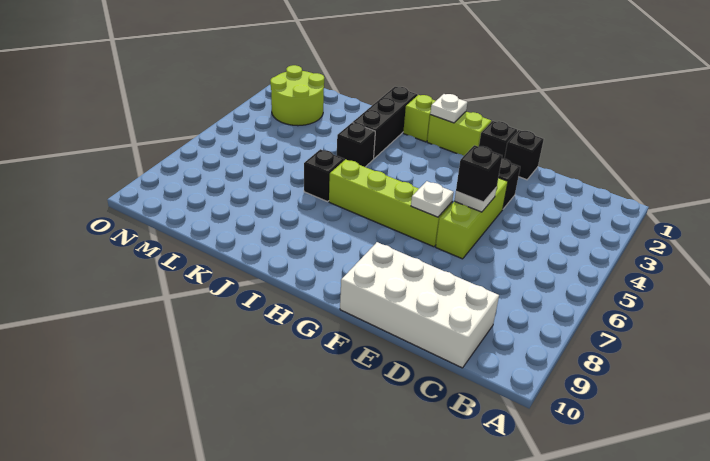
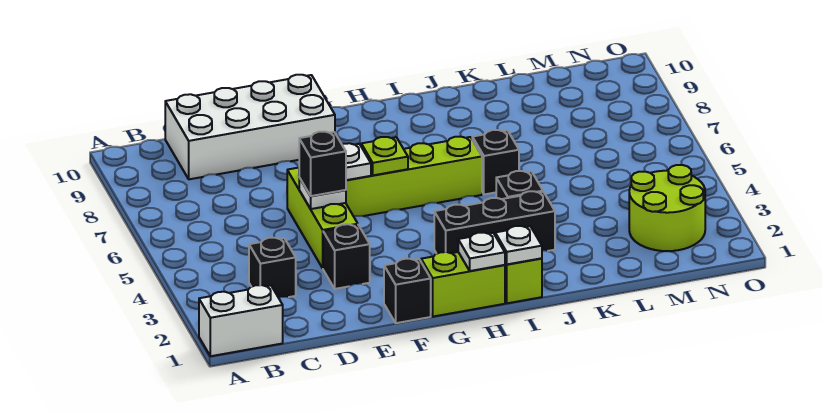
none -> white 1x2 brick [199,285,283,356]
black 1x1 brick [504,130,544,180] -> black 1x1 brick moved to [249,238,296,298]
none -> lime 1x1 plate [361,137,408,175]
none -> white 1x1 plate [495,226,542,264]
black 1x3 brick [353,87,417,158] -> black 1x3 brick turned to [434,191,555,254]

